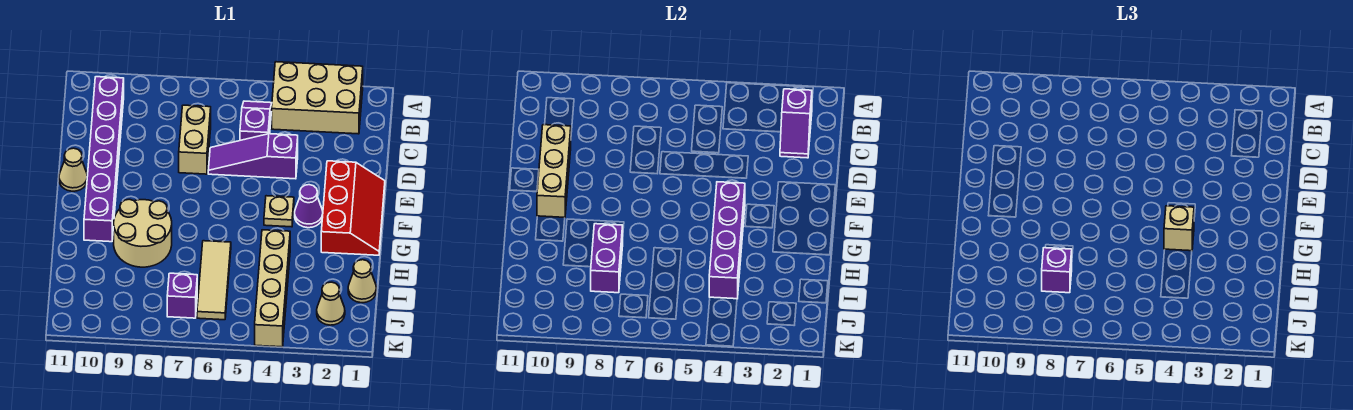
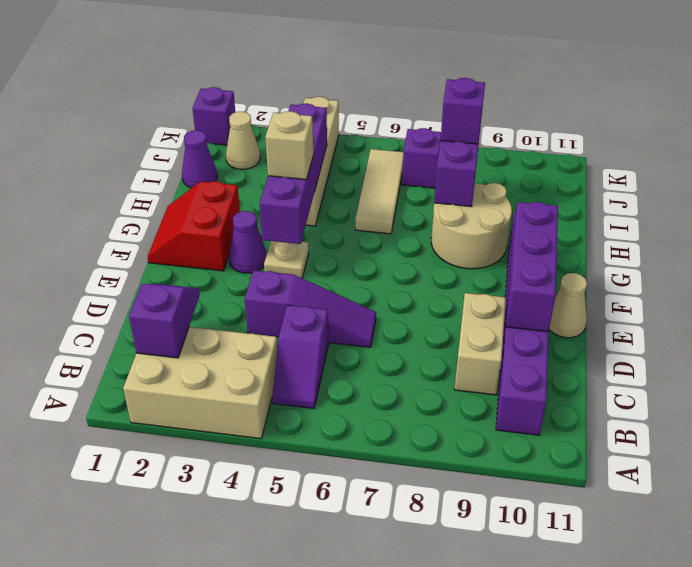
tan 1x2 brick [179,105,211,174] -> tan 1x2 brick moved to [454,293,506,395]
tan 1x3 brick [537,125,571,217] -> purple 1x3 brick [506,202,558,332]
red 2x3 slope [321,161,385,255] -> red 2x2 slope [148,181,240,271]
tan 1x1 cone [348,260,376,303] -> purple 1x1 cone [182,130,217,188]
none -> purple 1x1 brick [193,87,235,145]

